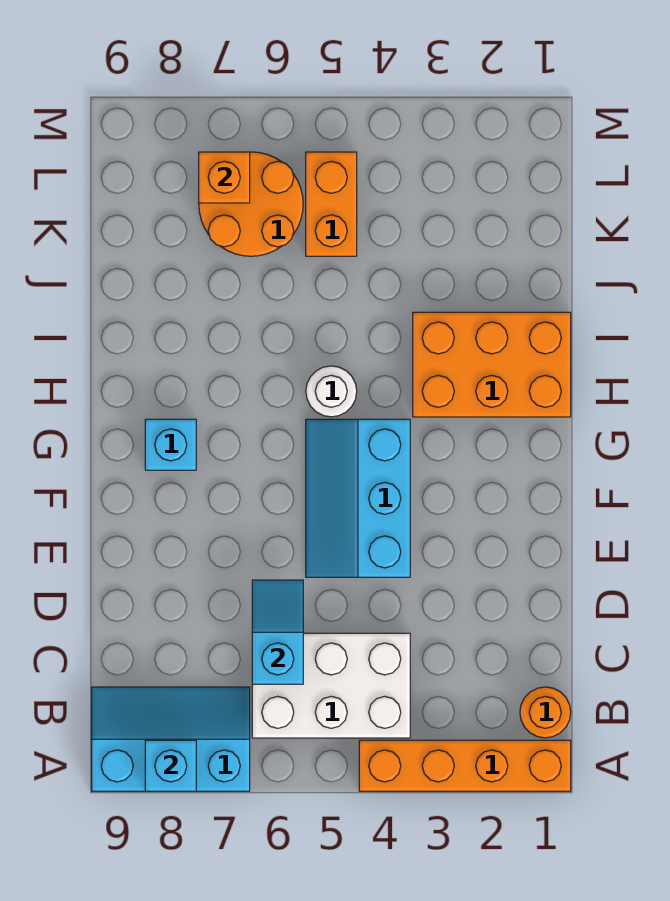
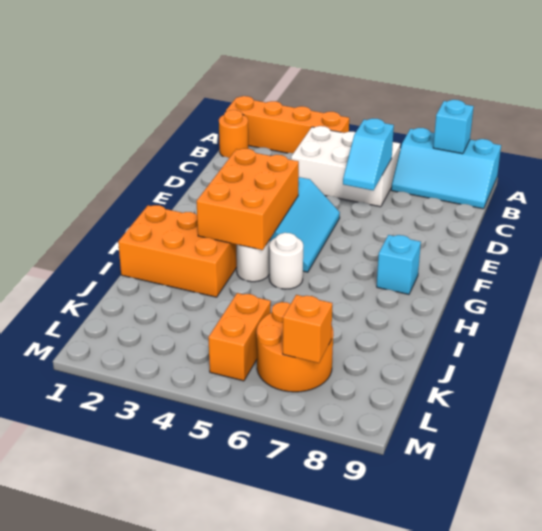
none -> orange 2x3 brick [197,148,299,250]
none -> white 1x1 round brick [236,240,270,282]

